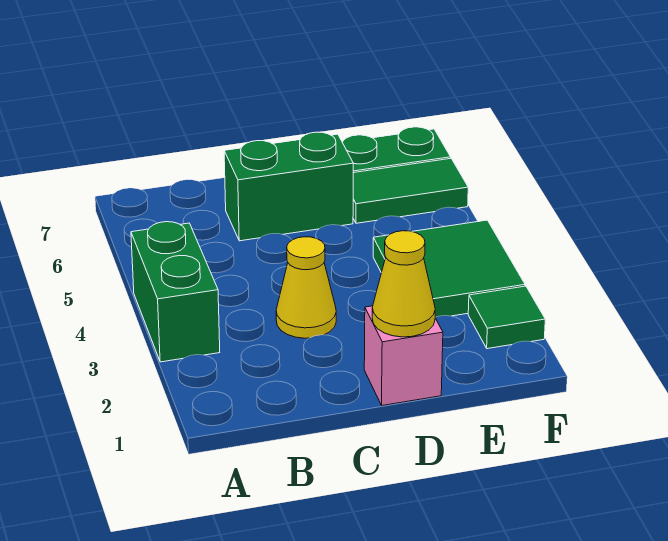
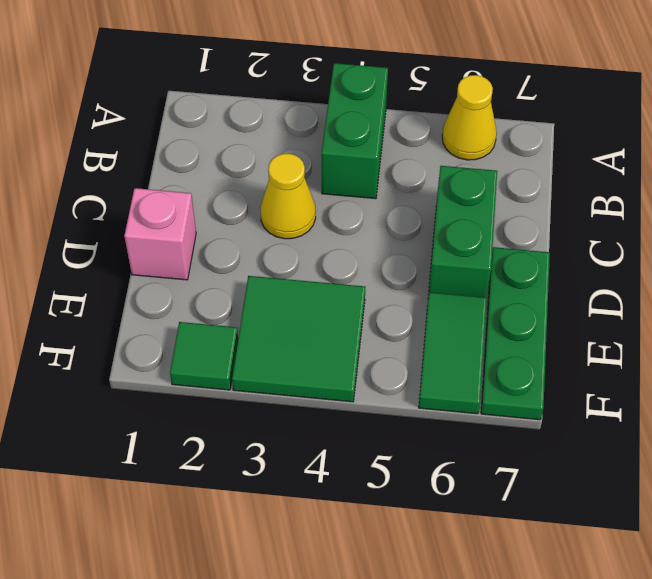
green 1x2 brick [131,222,220,362] -> green 1x2 brick turned to [322,63,388,199]
yellow 1x1 cone [372,231,435,337] -> yellow 1x1 cone moved to [442,75,497,160]

